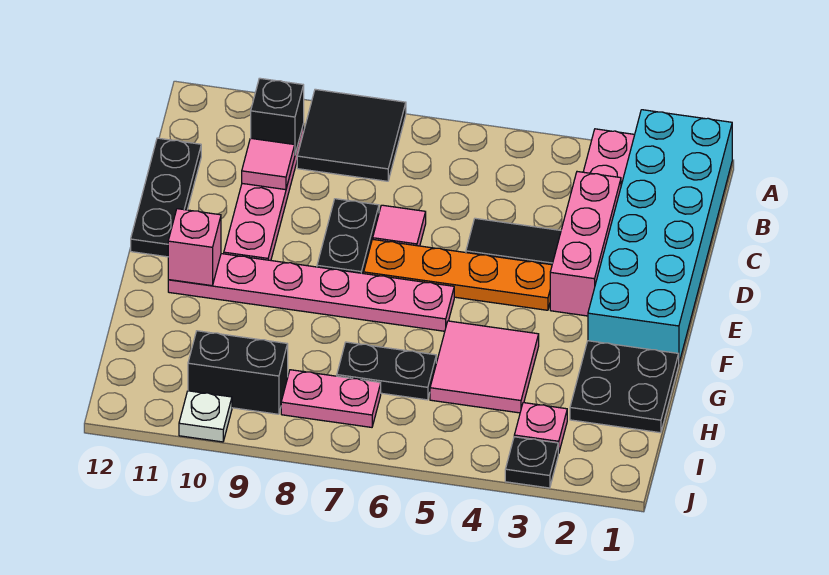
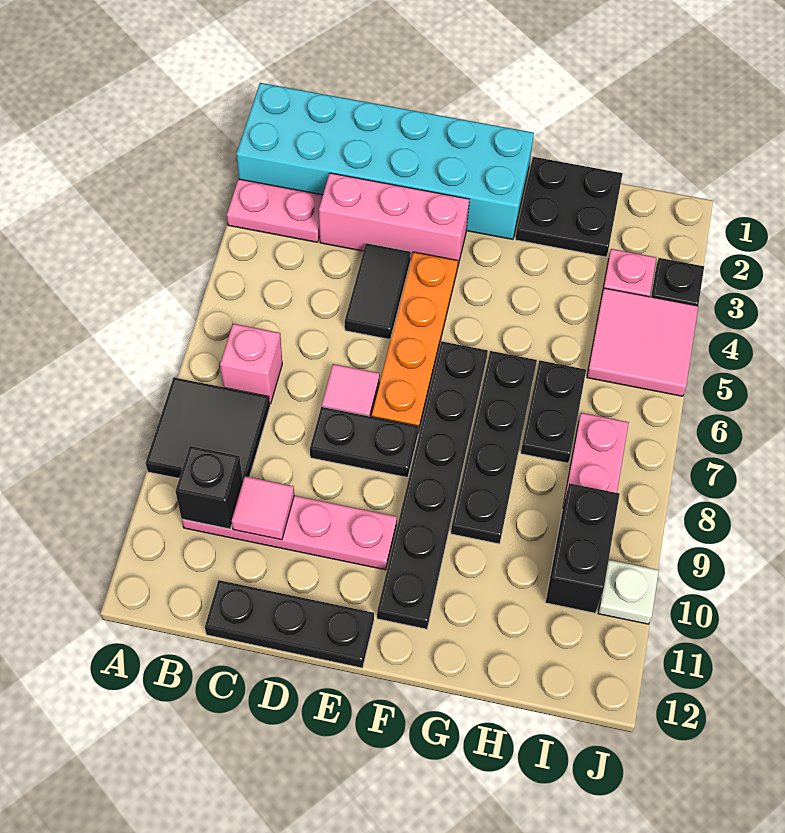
pink 1x6 plate [168,254,454,331] -> black 1x6 plate [377,341,488,629]
pink 1x1 brick [168,209,221,286] -> pink 1x1 brick moved to [220,324,282,404]
pink 2x2 tile [430,321,539,413] -> pink 2x2 tile moved to [587,288,698,396]
none -> black 1x4 plate [451,351,537,544]

